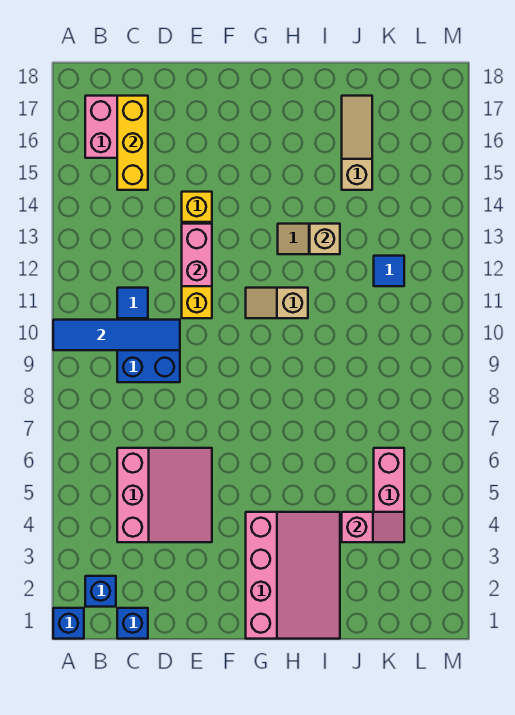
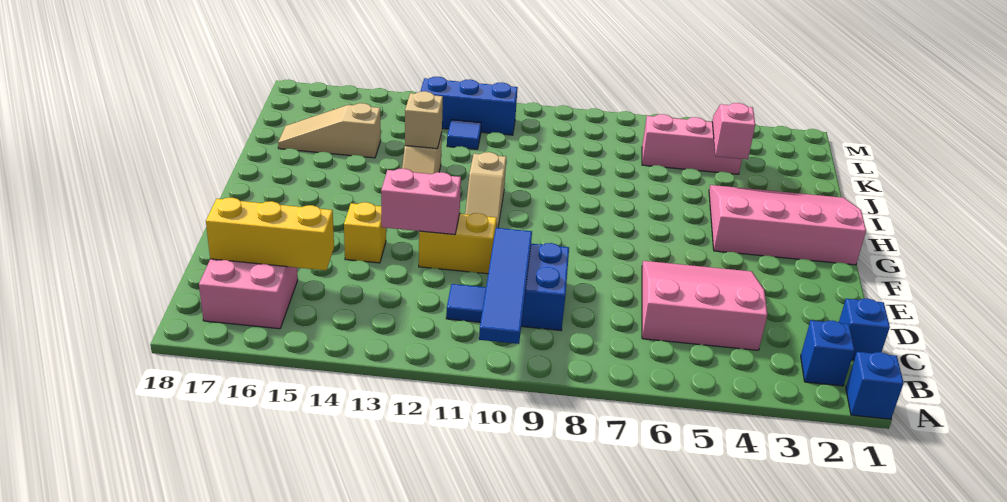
none -> blue 1x3 brick [420,77,518,135]

